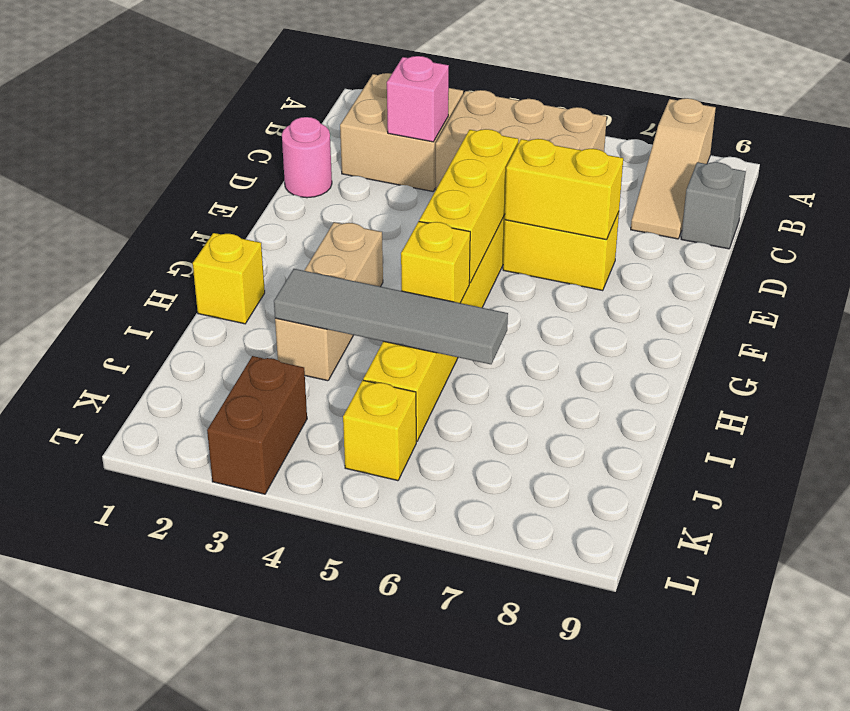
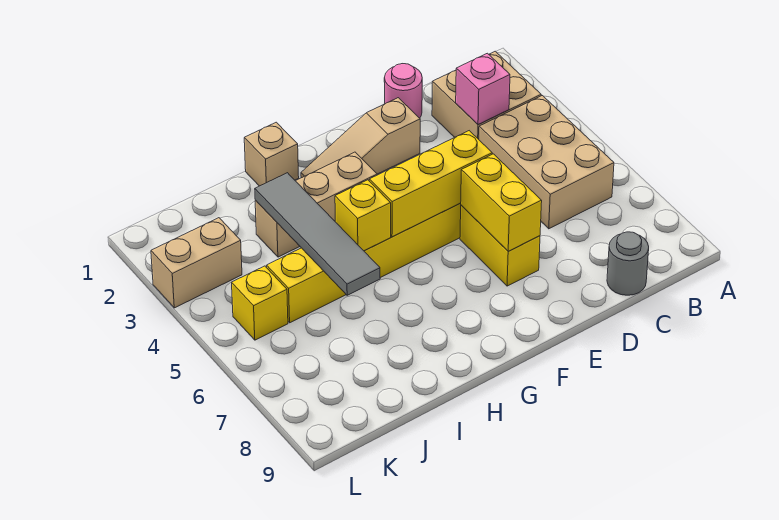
tan 1x3 slope [631,98,716,239] -> tan 1x3 slope moved to [301,98,420,178]
grey 1x1 brick [681,162,746,249] -> grey 1x1 round brick [607,232,649,295]
yellow 1x1 brick [193,233,265,324] -> tan 1x1 brick [244,122,299,186]
brown 1x2 brick [207,356,307,494] -> tan 1x2 brick [151,218,242,308]

